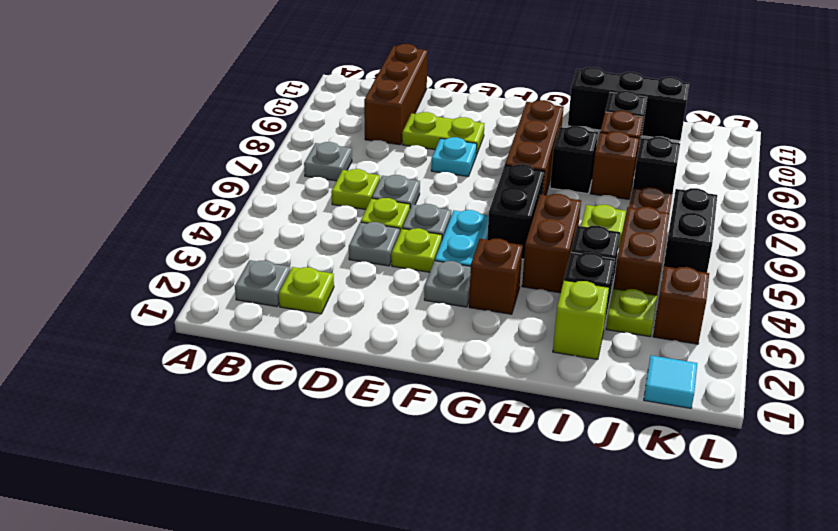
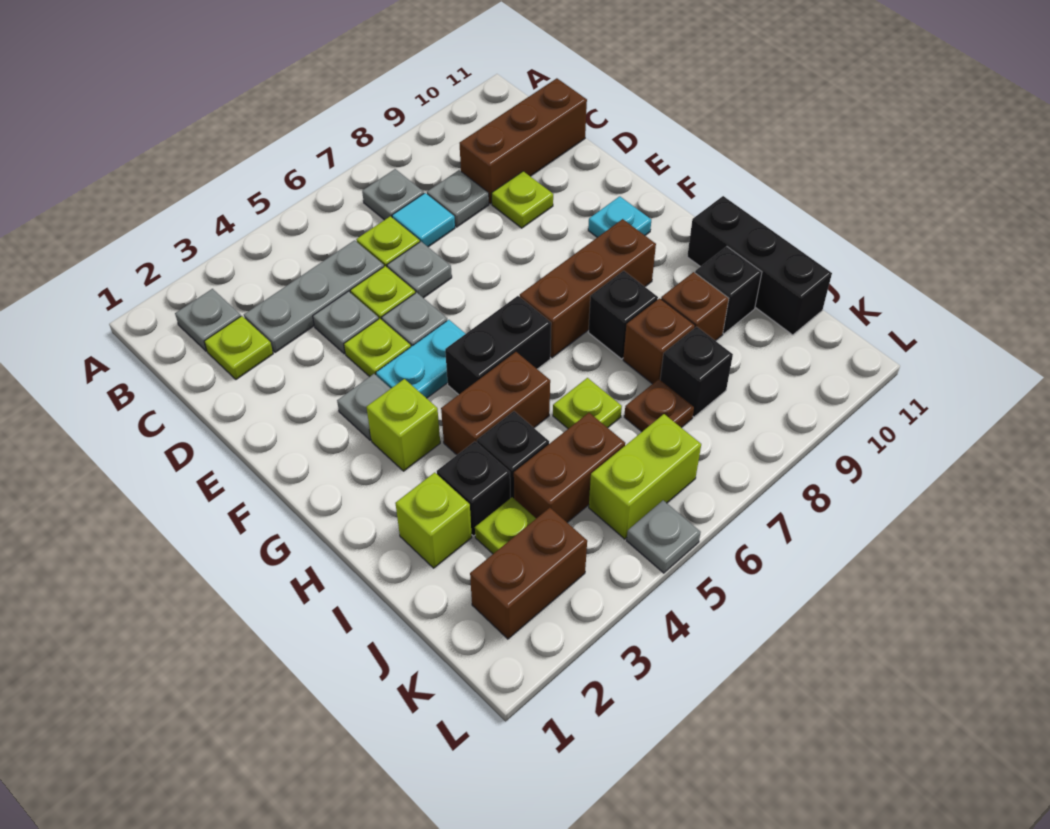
none -> grey 1x3 plate [244,240,384,352]
none -> grey 1x1 plate [427,170,489,227]
lime 1x2 plate [402,112,484,155] -> lime 1x1 plate [492,171,553,228]
cyan 1x1 plate [431,137,477,176] -> cyan 1x1 plate moved to [588,196,651,237]
brown 1x1 brick [469,239,523,314] -> lime 1x1 brick [366,379,440,471]
cyan 1x1 tile [644,356,697,408] -> cyan 1x1 tile moved to [392,193,455,247]
brown 1x1 brick [653,266,709,344] -> brown 1x2 brick [470,508,587,639]
black 1x2 brick [662,188,717,276] -> lime 1x2 brick [589,414,701,539]
none -> grey 1x1 plate [627,500,701,573]

